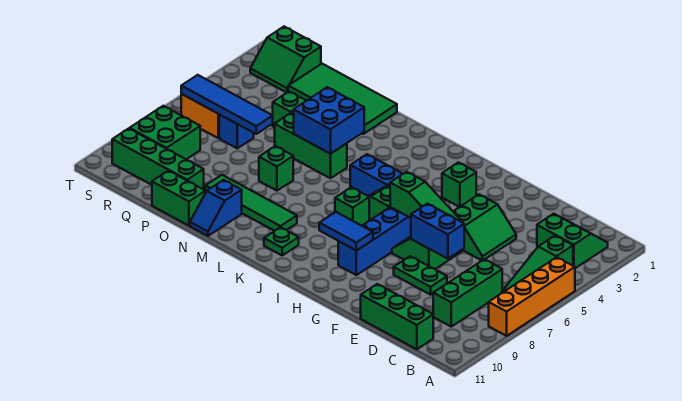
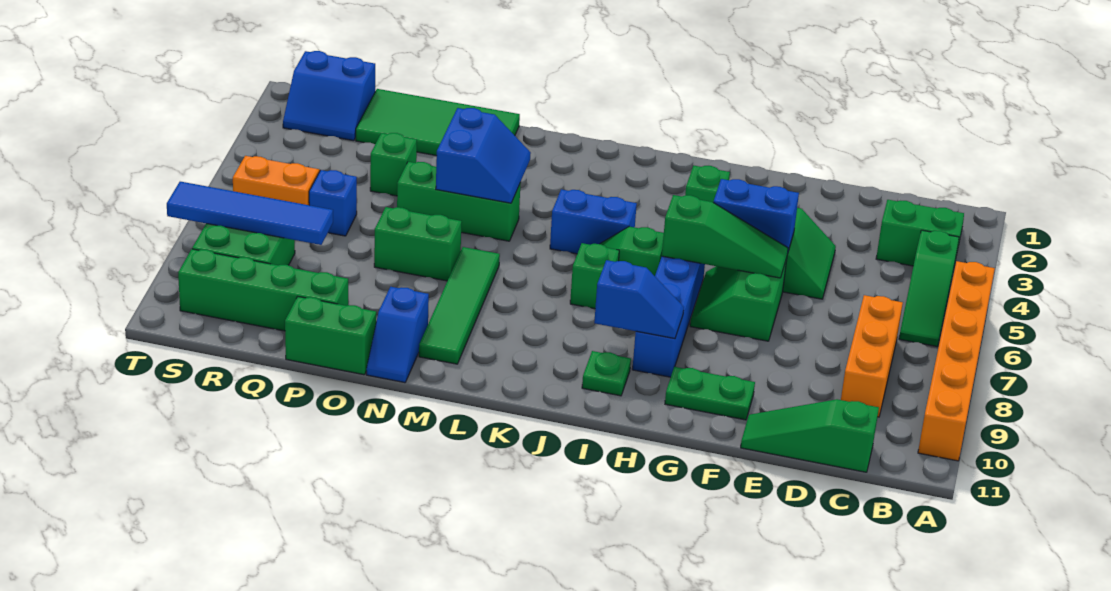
orange 1x4 brick [489,257,575,336] -> orange 1x6 brick [918,261,995,461]
green 1x3 brick [433,259,502,327] -> orange 1x3 brick [841,295,903,417]
green 1x3 brick [361,284,433,349] -> green 1x3 slope [741,399,879,472]
blue 1x2 brick [411,204,464,259] -> blue 1x2 brick moved to [713,179,799,251]
green 1x2 plate [394,256,447,295] -> green 1x2 plate moved to [665,367,755,420]
blue 1x2 tile [319,212,373,251] -> blue 1x2 slope [594,260,684,339]
green 1x1 plate [264,227,299,255] -> green 1x1 plate moved to [582,351,631,396]
green 1x4 tile [205,175,297,231] -> green 1x4 tile turned to [419,247,500,364]
blue 2x2 brick [294,87,364,154] -> blue 2x2 slope [436,108,531,203]
green 1x1 brick [259,146,293,191] -> green 1x2 brick [374,207,462,281]
blue 1x4 tile [181,75,273,134] -> blue 1x4 tile moved to [167,182,333,245]
green 2x2 slope [250,27,321,93] -> blue 2x2 slope [283,51,375,141]

